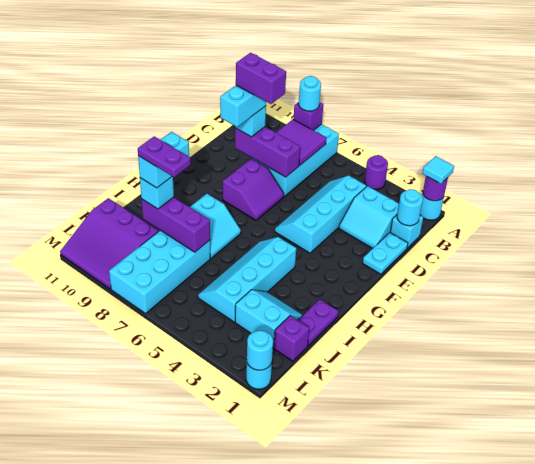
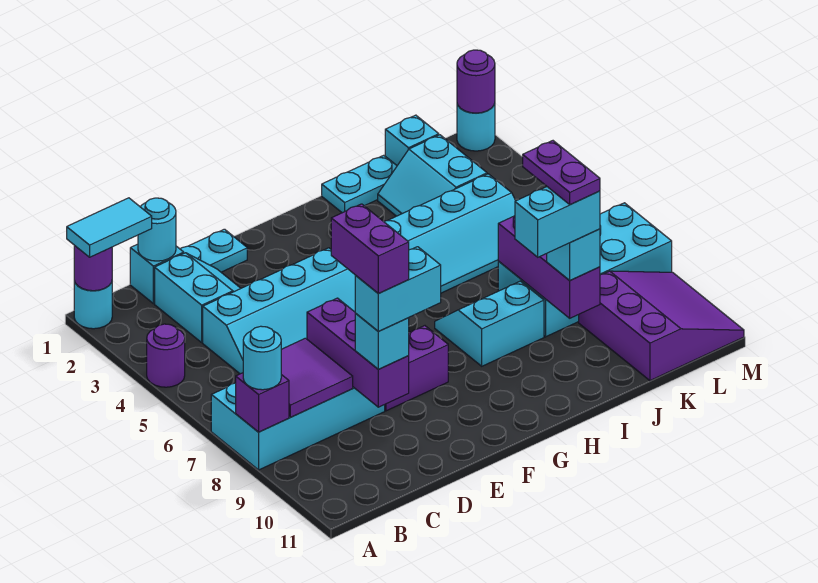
cyan 1x1 tile [422,156,454,184] -> cyan 1x2 tile [67,198,152,257]
purple 1x2 plate [298,299,339,346] -> cyan 1x2 plate [322,155,397,213]
purple 1x1 brick [274,316,309,361] -> cyan 1x1 brick [385,115,439,165]
cyan 1x1 round brick [247,330,273,370] -> purple 1x1 round brick [457,50,495,113]

